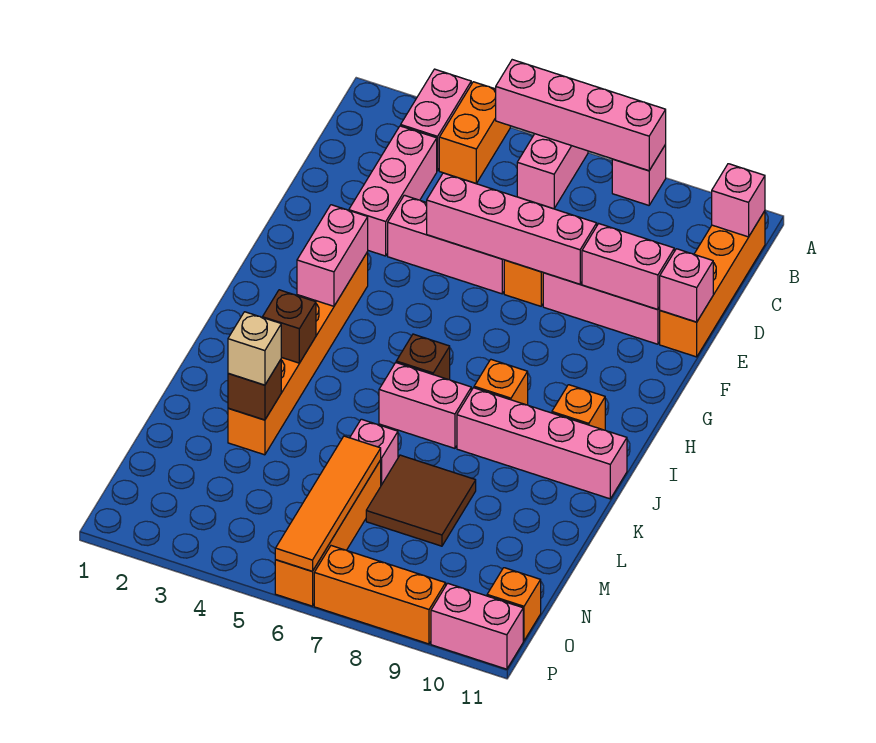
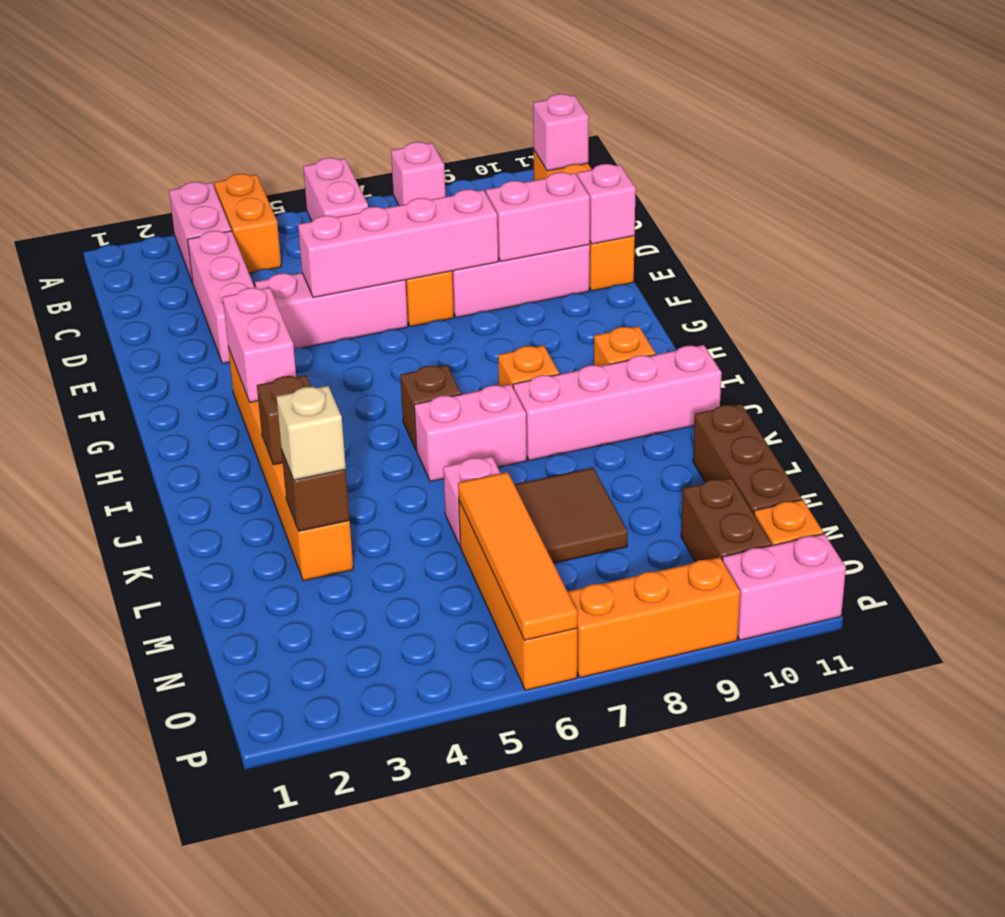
pink 1x4 brick [496,60,666,171] -> none
none -> brown 1x3 brick [693,404,802,514]
none -> brown 1x2 brick [681,478,772,562]

